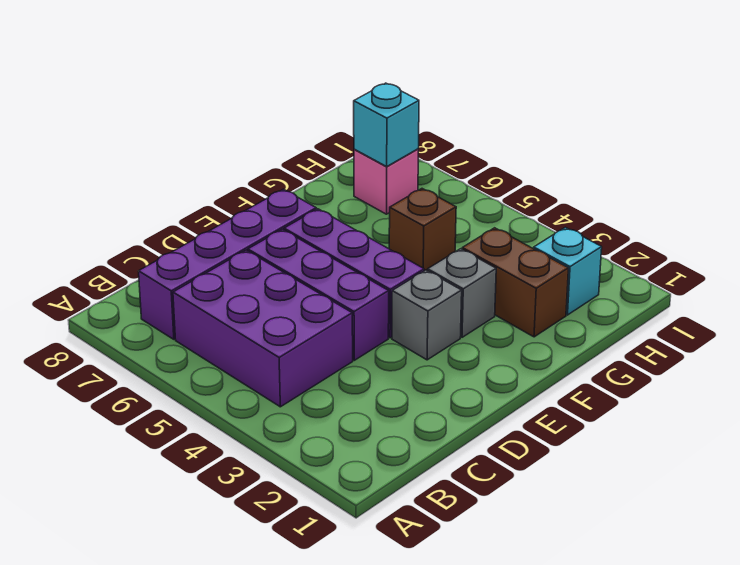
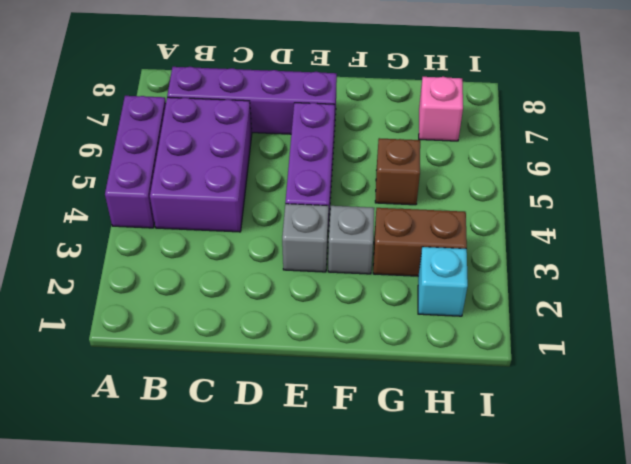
purple 1x3 brick [248,229,389,360] -> purple 1x3 brick moved to [105,96,166,228]
brown 1x2 brick [462,228,568,337] -> brown 1x2 brick turned to [373,208,467,276]
cyan 1x1 brick [354,83,419,166] -> none

